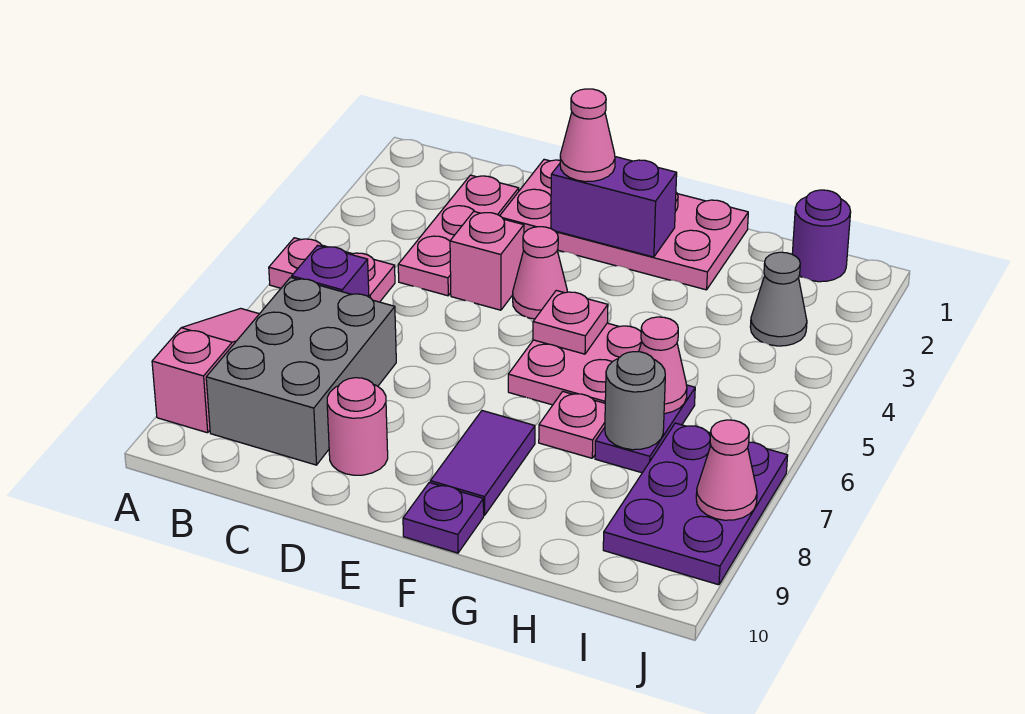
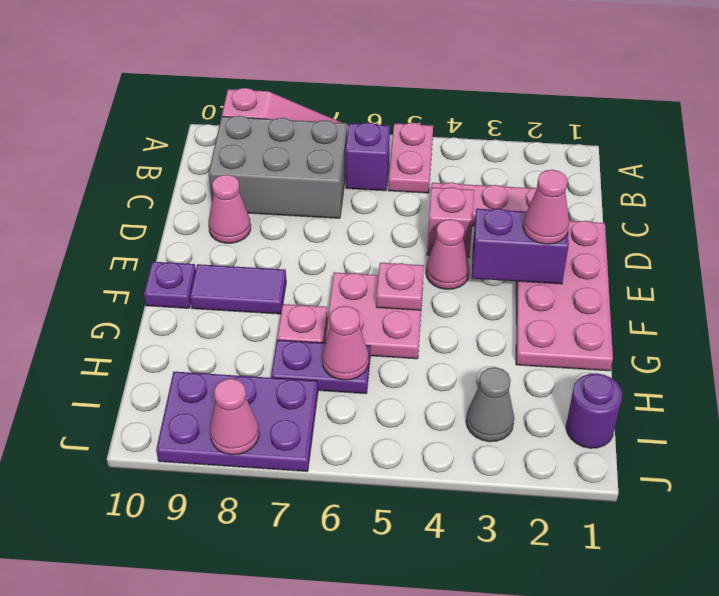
pink 1x1 round brick [327,378,388,475] -> pink 1x1 cone [209,175,251,243]
purple 1x2 brick [551,157,677,257] -> purple 1x2 brick turned to [472,209,569,284]
grey 1x1 round brick [605,352,665,450] -> none

